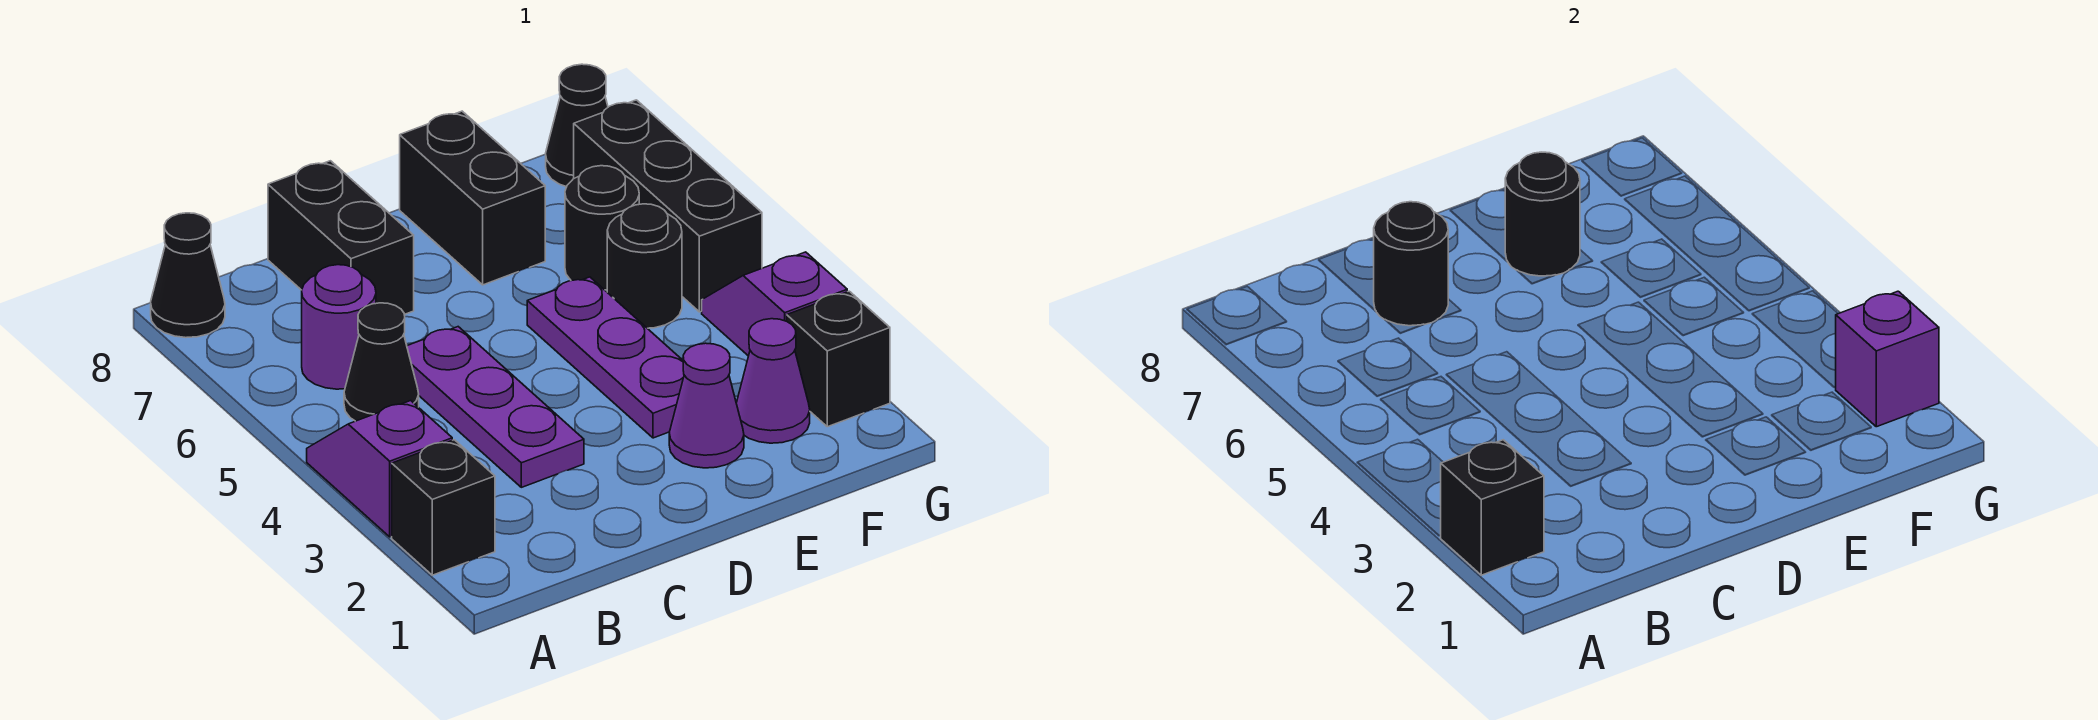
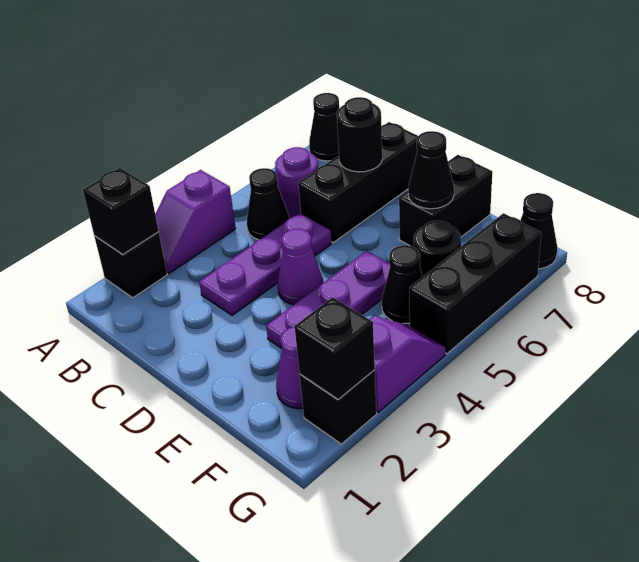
purple 1x2 slope [307,401,452,537] -> purple 1x2 slope turned to [155,170,236,273]
black 1x2 brick [268,161,414,315] -> black 1x3 brick [298,122,418,243]
purple 1x1 cone [669,343,744,468] -> purple 1x1 cone moved to [278,229,323,305]
black 1x1 round brick [1505,152,1580,276] -> black 1x1 cone [408,131,454,209]
black 1x1 round brick [607,204,682,328] -> black 1x1 cone [382,245,423,324]
purple 1x1 brick [1836,291,1939,427] -> black 1x1 brick [295,297,375,399]

